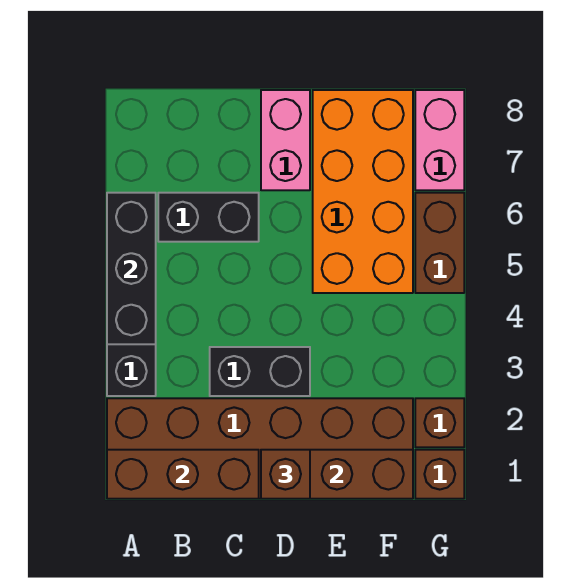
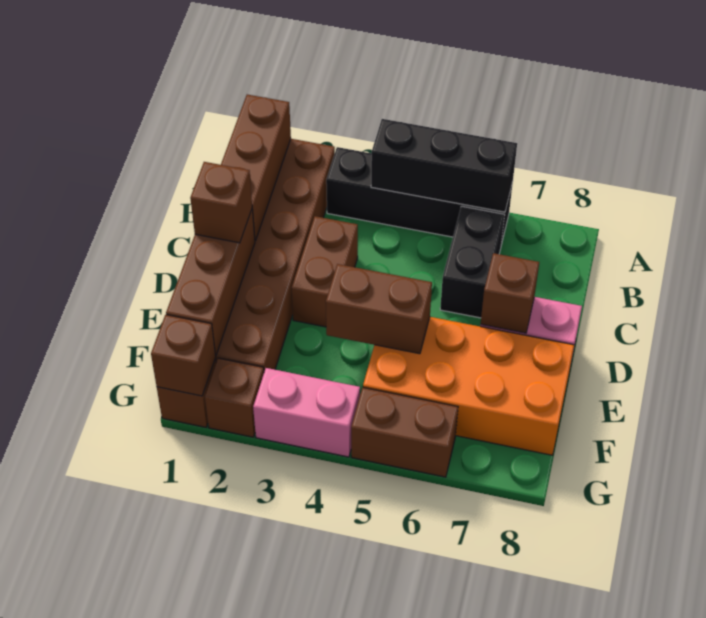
black 1x2 brick [210,347,310,396] -> brown 1x2 brick [292,216,358,327]
none -> brown 1x1 brick [481,253,539,333]
none -> brown 1x2 brick [326,264,432,354]
none -> brown 1x1 brick [151,315,216,396]
pink 1x2 brick [415,90,464,190] -> pink 1x2 brick moved to [253,368,360,457]

